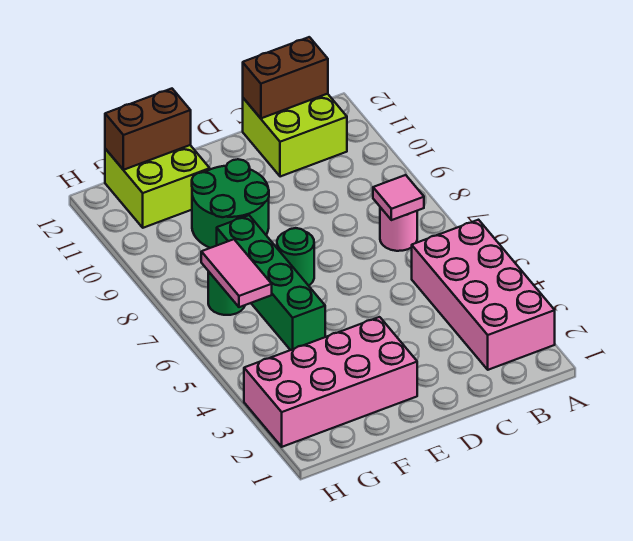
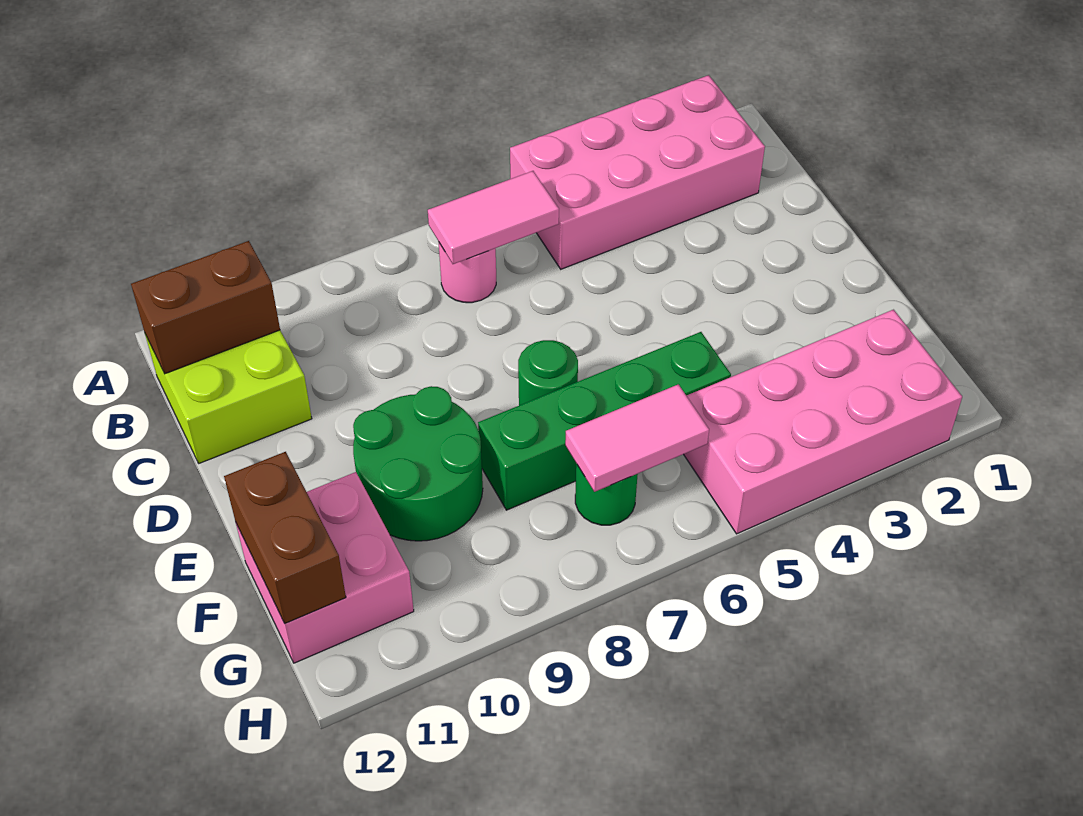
pink 1x1 tile [373,175,424,220] -> pink 1x2 tile [428,171,559,264]
brown 1x2 brick [243,37,328,118] -> brown 1x2 brick turned to [131,241,280,374]
pink 2x4 brick [244,317,417,447] -> pink 2x4 brick turned to [684,310,962,534]
lime 2x2 brick [105,145,210,228] -> pink 2x2 brick [236,472,414,663]

